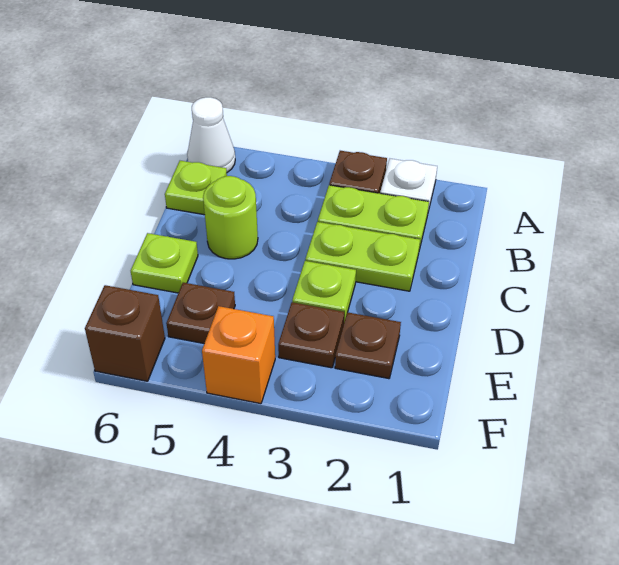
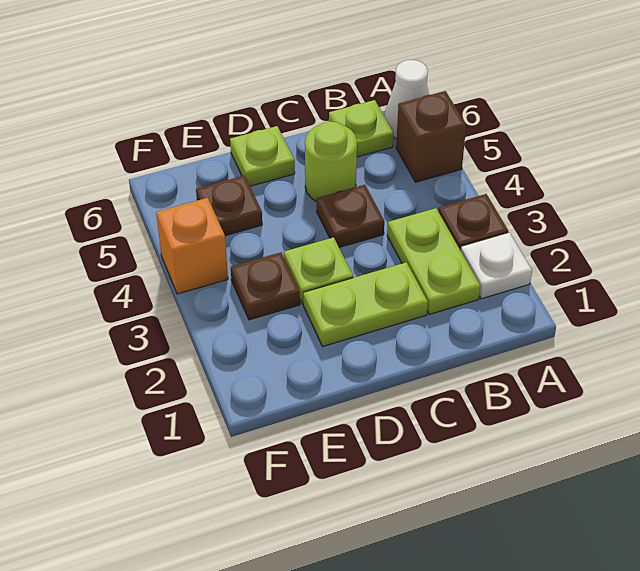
lime 1x2 plate [305,222,420,291] -> lime 1x2 plate turned to [303,262,428,346]
brown 1x1 plate [335,312,401,379] -> brown 1x1 plate moved to [317,185,384,247]
brown 1x1 brick [85,285,165,381] -> brown 1x1 brick moved to [396,91,466,182]

